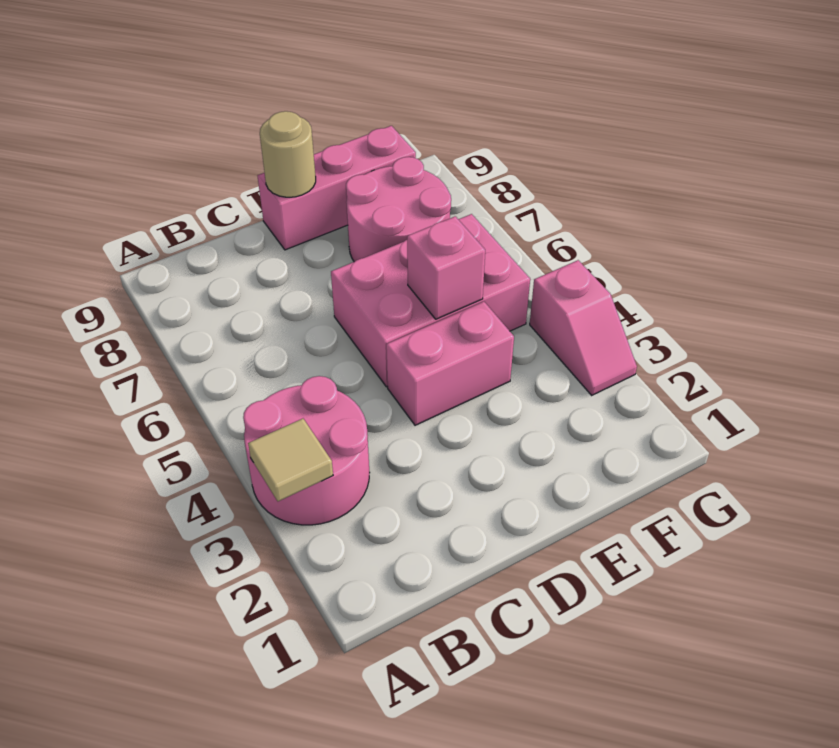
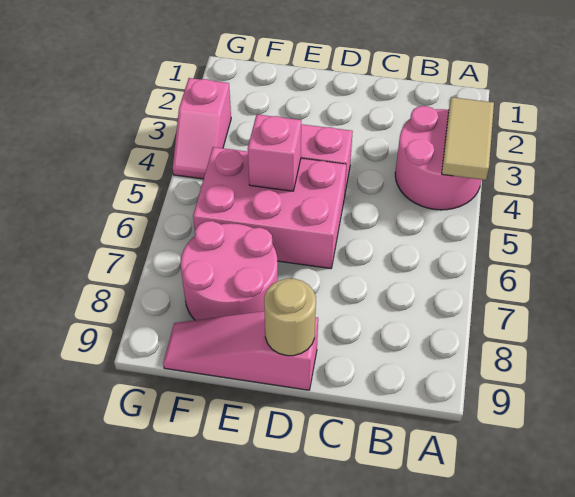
tan 1x1 tile [248,419,333,501] -> tan 1x2 tile [442,97,494,180]
pink 1x3 brick [258,126,416,250] -> pink 1x3 slope [163,311,318,390]
pink 1x2 slope [530,260,637,395] -> pink 1x2 slope turned to [173,78,231,179]

